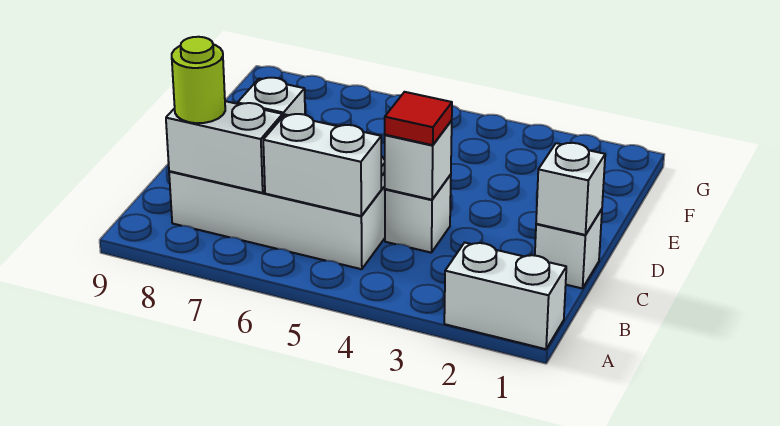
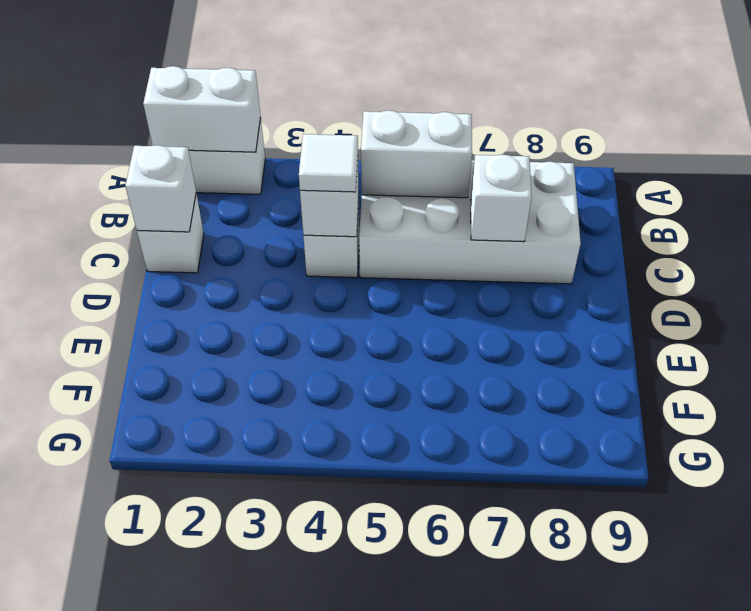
white 1x2 brick [166,101,283,193] -> white 1x2 brick moved to [143,66,261,152]
lime 1x1 round brick [172,37,225,123] -> none
red 1x1 tile [385,92,452,145] -> white 1x1 tile [299,134,358,192]

